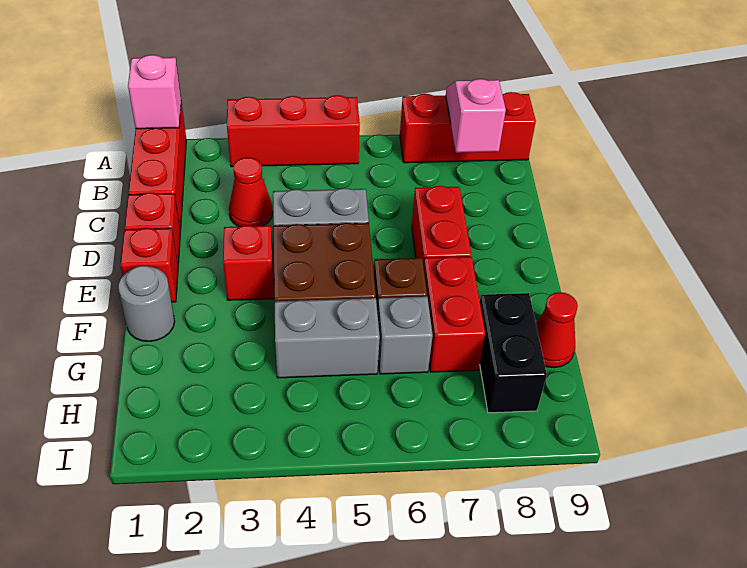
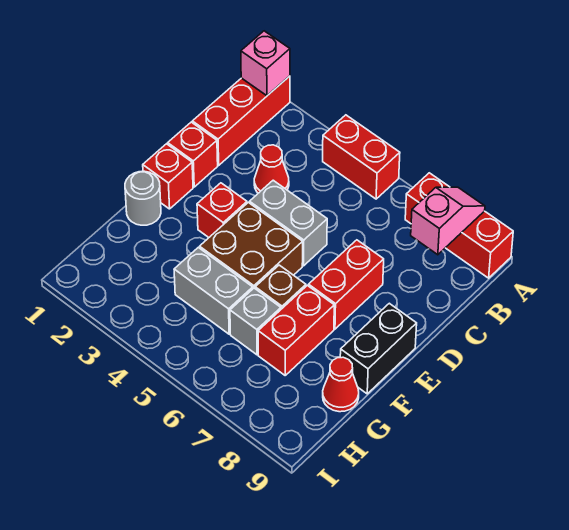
red 1x3 brick [227,95,360,167] -> red 1x2 brick [323,115,400,199]
black 1x2 brick [480,293,547,413] -> black 1x2 brick moved to [340,303,417,394]

